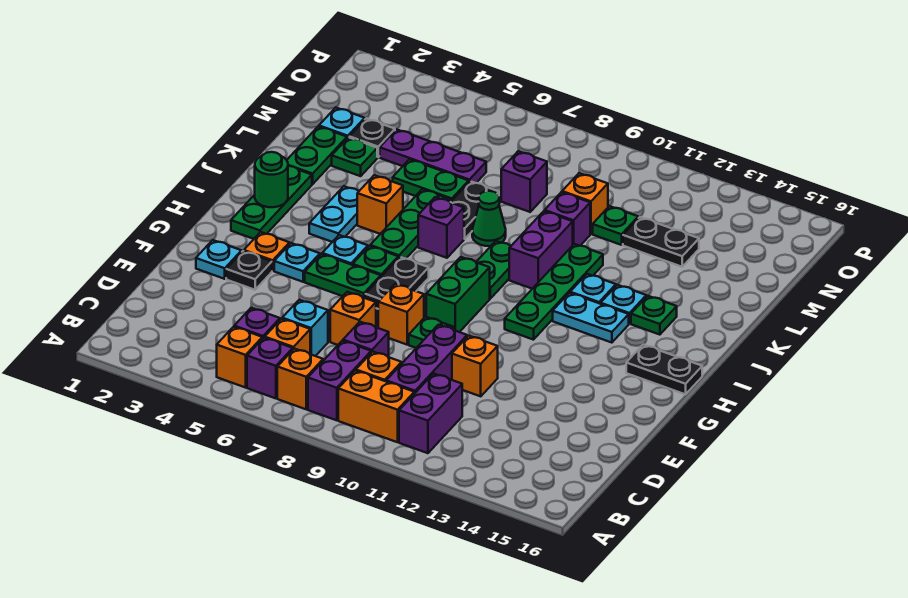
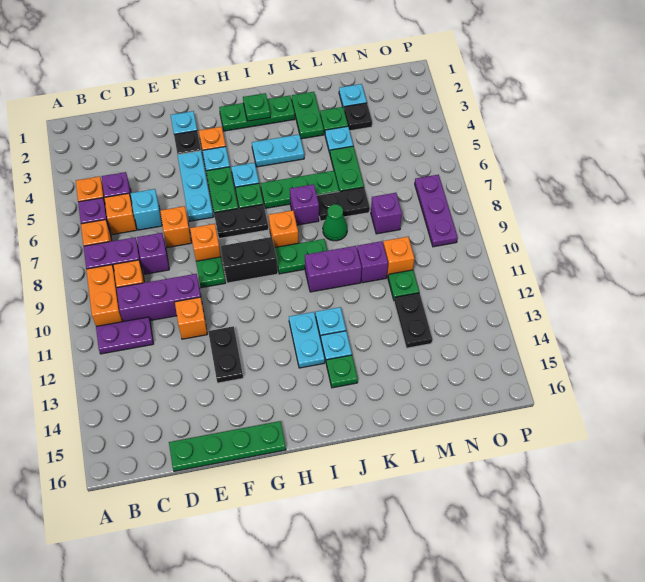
purple 1x2 brick [399,374,462,453] -> purple 1x2 plate [96,317,153,354]
none -> cyan 1x3 plate [177,151,213,221]
green 1x2 brick [426,257,490,332] -> black 1x2 brick [221,237,278,283]
green 1x4 plate [505,244,603,340] -> green 1x4 plate moved to [169,421,286,471]
black 1x2 plate [626,345,702,394] -> black 1x2 plate moved to [208,326,243,383]
green 1x1 round brick [255,152,288,207] -> green 1x1 plate [243,93,270,121]
orange 1x1 brick [357,175,403,234] -> orange 1x1 brick moved to [269,210,299,248]
green 1x2 plate [287,126,347,184] -> green 1x2 plate turned to [292,92,324,139]
none -> cyan 1x1 plate [325,126,353,153]
purple 1x3 plate [380,129,486,183] -> purple 1x3 plate moved to [415,175,458,247]

